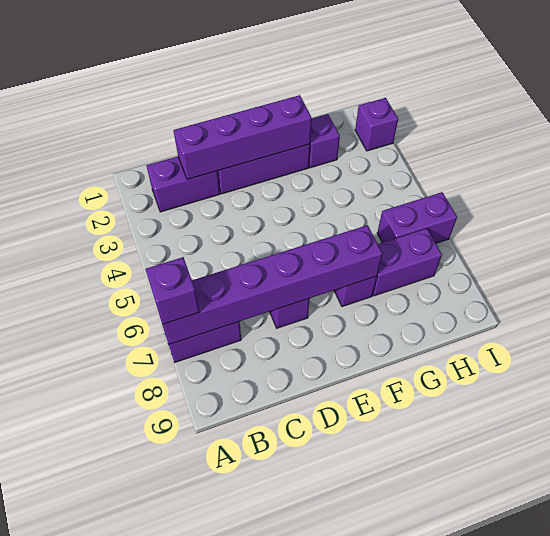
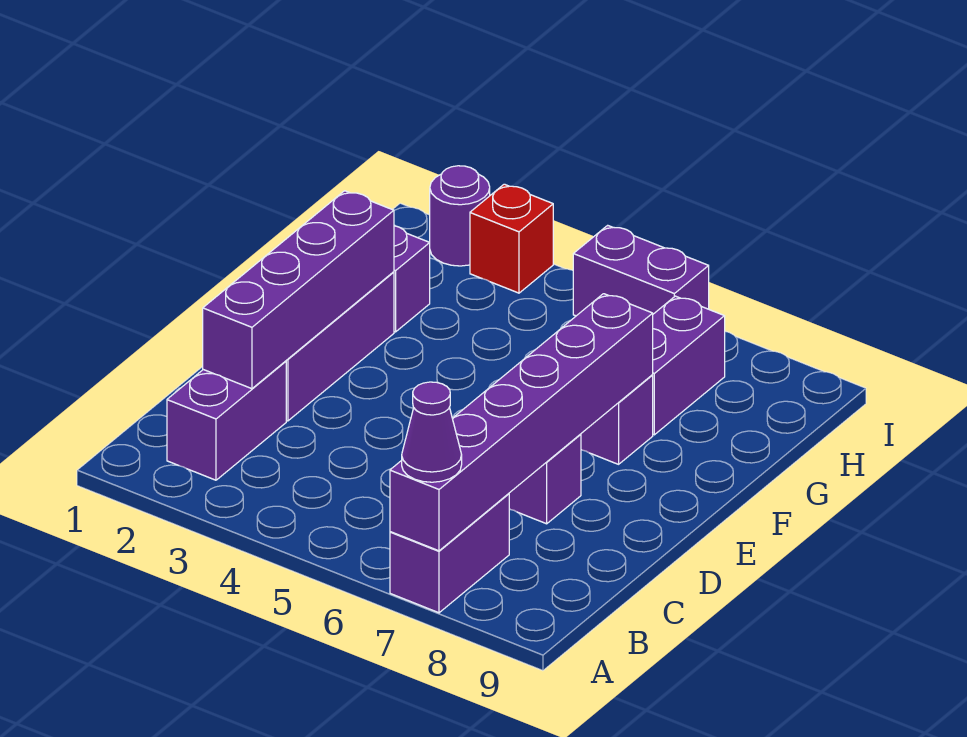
purple 1x1 brick [145,257,199,324] -> purple 1x1 cone [402,382,462,482]
purple 1x2 brick [377,192,457,243] -> purple 1x2 brick turned to [573,225,709,316]
purple 1x1 brick [355,98,398,151] -> purple 1x1 round brick [430,166,490,266]
none -> red 1x1 brick [470,184,553,293]

